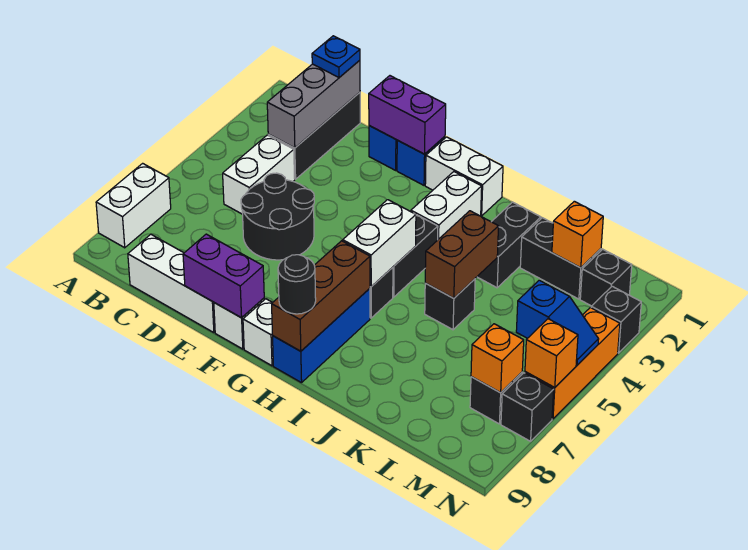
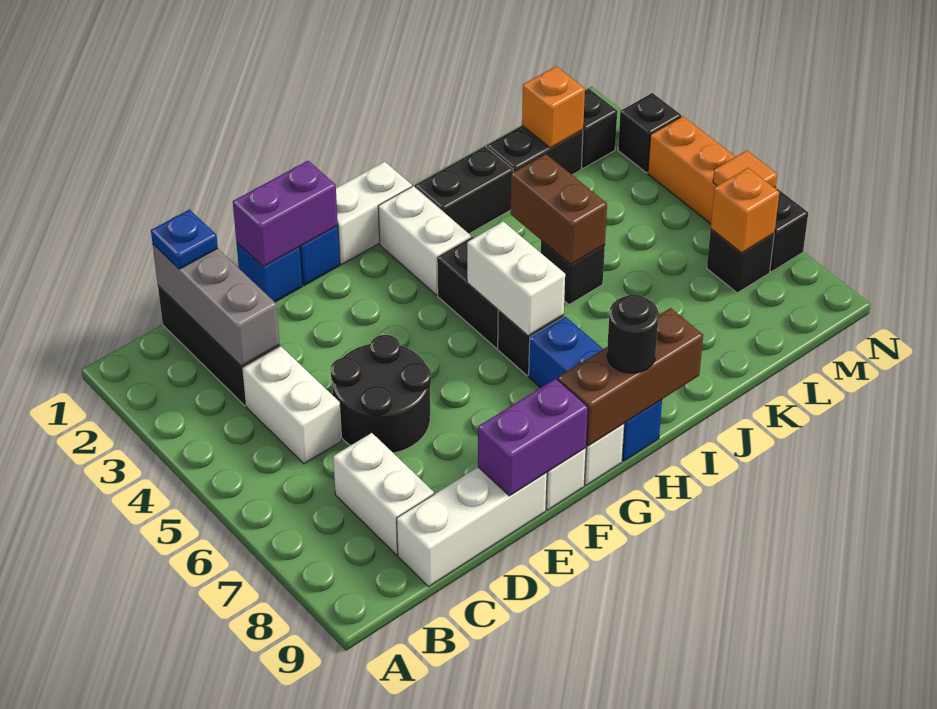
white 1x2 brick [96,163,171,248] -> white 1x2 brick moved to [333,433,434,555]
brown 1x3 brick [272,241,370,351] -> brown 1x3 brick turned to [558,308,703,446]
black 1x2 brick [477,202,541,288] -> black 1x2 brick turned to [415,146,513,234]
blue 1x2 slope [516,280,599,365] -> none
orange 1x1 brick [525,319,578,388] -> orange 1x1 tile [713,150,777,188]

